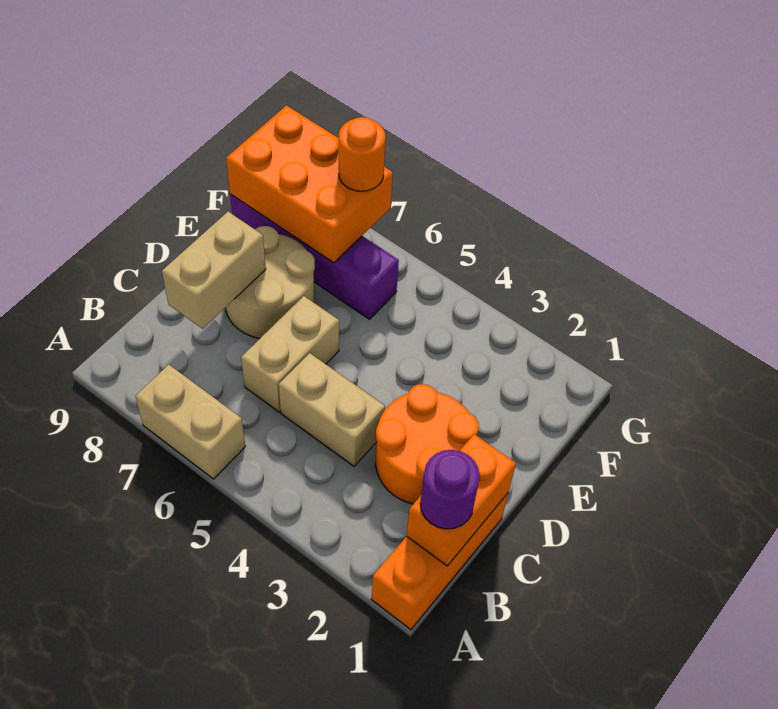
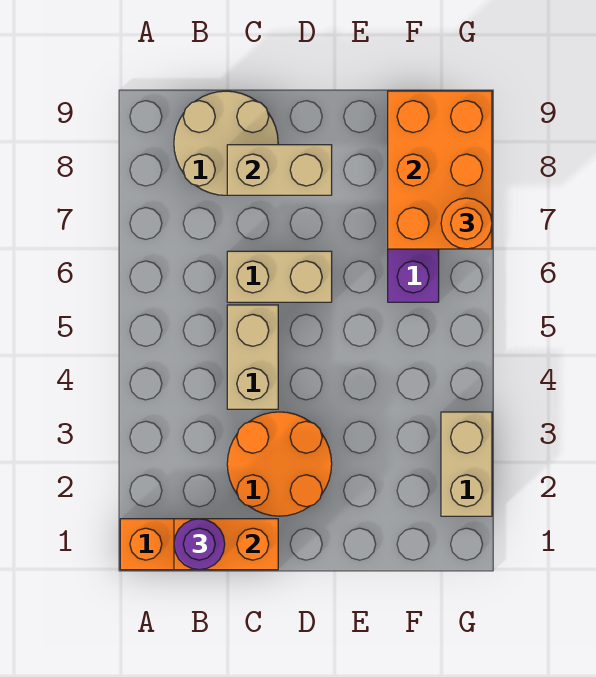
tan 1x2 brick [135,365,245,479] -> tan 1x2 brick moved to [441,412,492,516]
tan 2x2 round brick [225,226,315,338] -> tan 2x2 round brick moved to [174,91,278,195]

